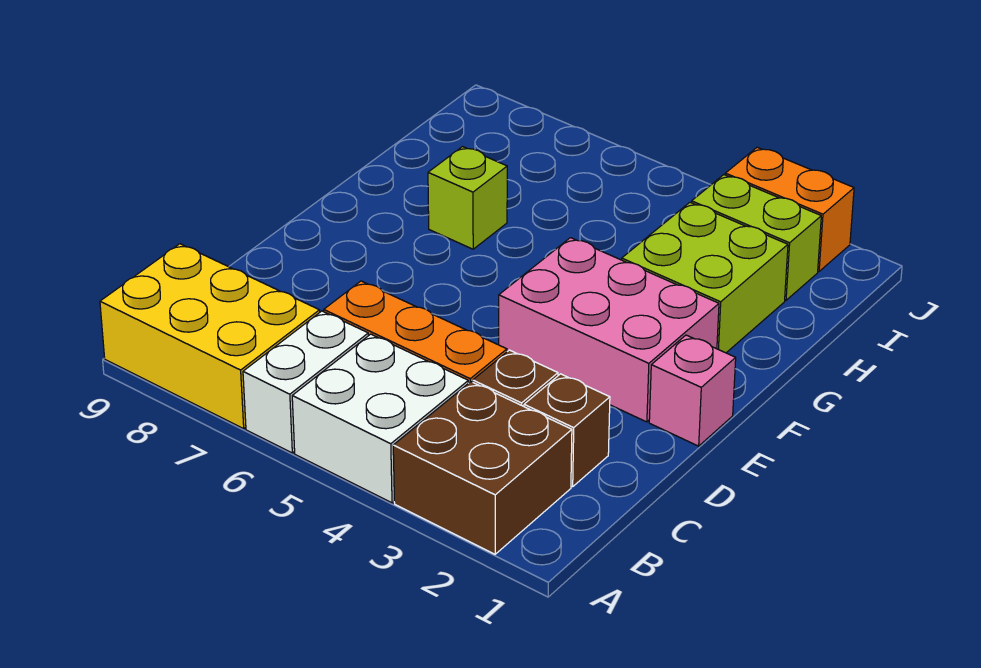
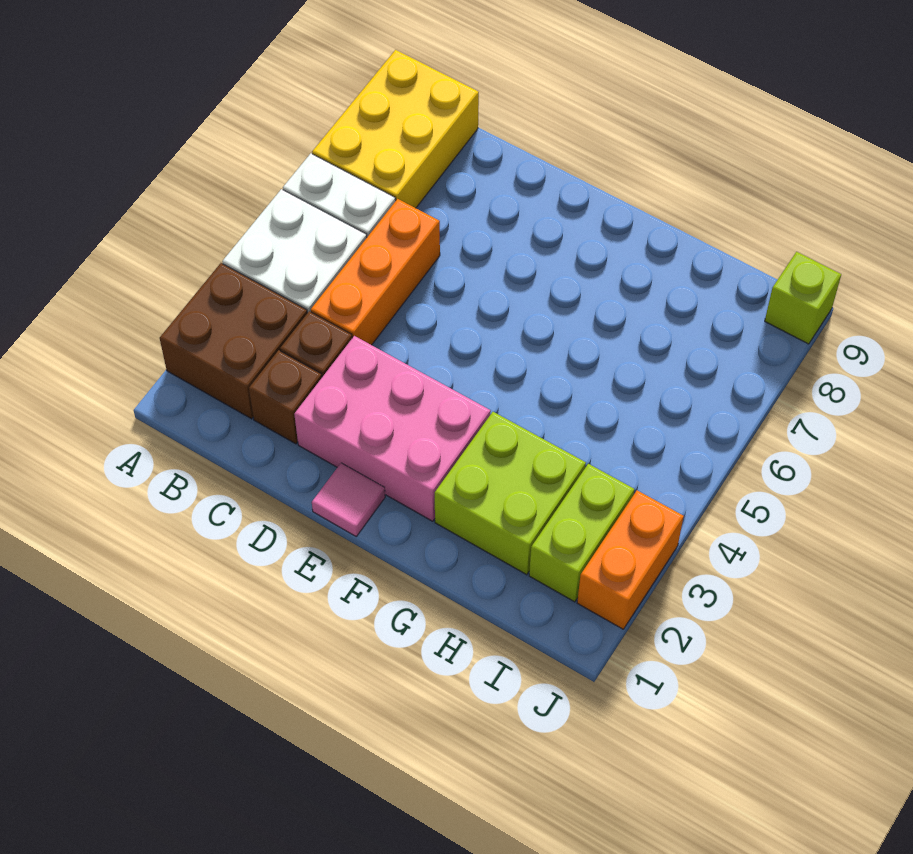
pink 1x1 brick [649,335,736,446] -> pink 1x1 tile [312,463,385,536]
pink 2x3 brick [499,238,719,422] -> pink 2x3 brick turned to [294,336,491,521]
lime 1x1 brick [428,147,507,249] -> lime 1x1 brick moved to [765,252,841,344]

